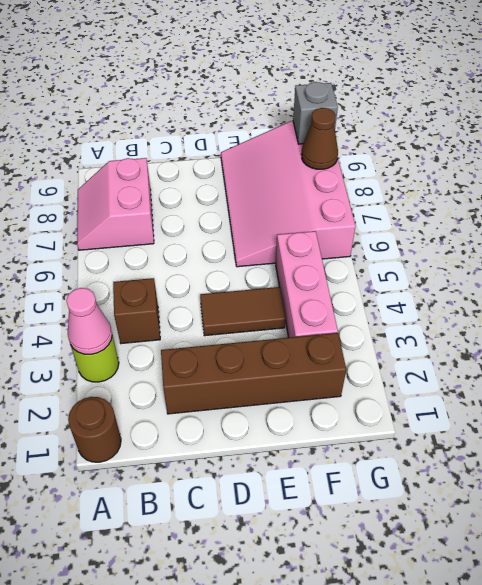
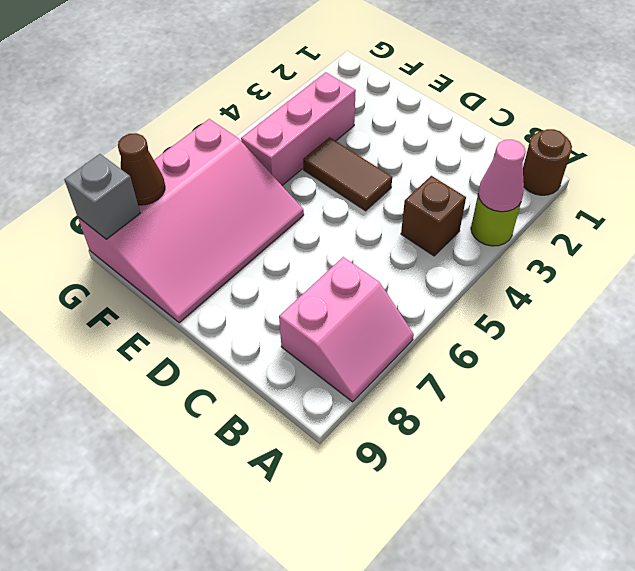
brown 1x4 brick [161,333,346,414] -> none

